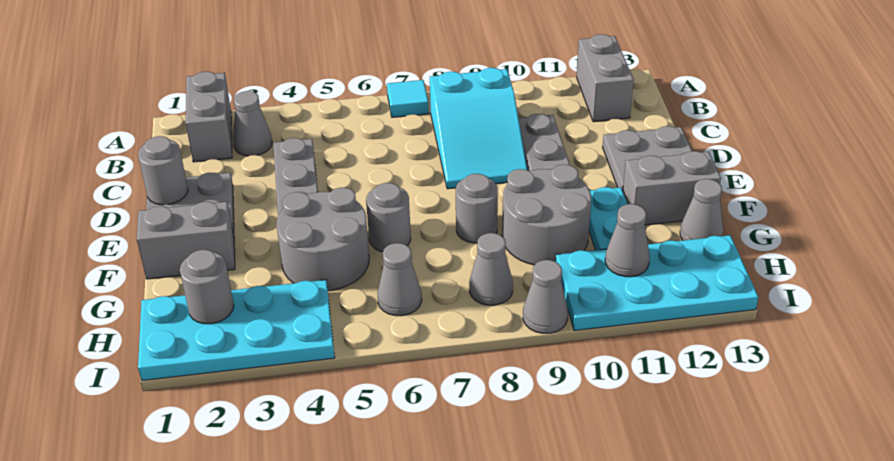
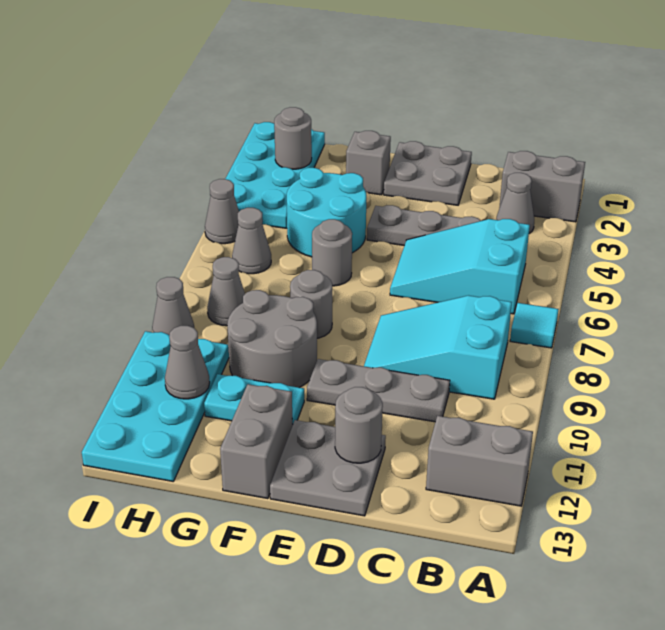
none -> cyan 2x3 slope [390,219,530,314]
grey 1x1 round brick [138,136,188,205] -> grey 1x1 round brick moved to [335,387,383,463]
grey 1x2 brick [137,202,235,279] -> grey 1x1 brick [346,131,391,195]
grey 2x2 round brick [277,188,369,291] -> cyan 2x2 round brick [287,168,366,257]
grey 1x1 cone [680,179,723,240] -> grey 1x1 cone moved to [205,179,239,244]

